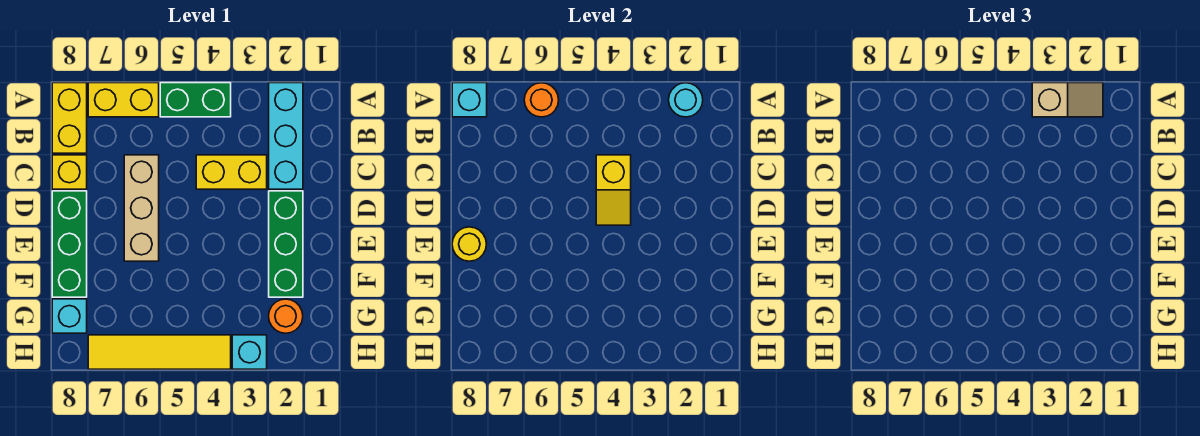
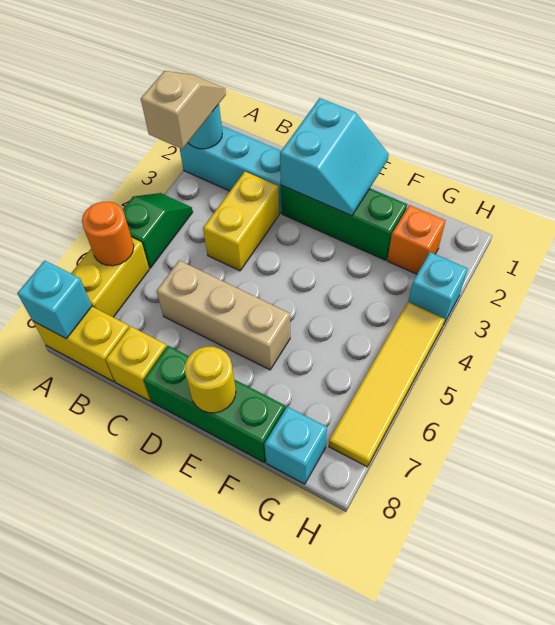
green 1x2 brick [160,83,231,117] -> green 1x2 slope [122,193,193,268]
yellow 1x2 slope [596,155,631,225] -> none
none -> cyan 2x2 slope [280,98,389,216]
orange 1x1 round brick [269,299,303,333] -> orange 1x1 brick [387,205,446,274]

